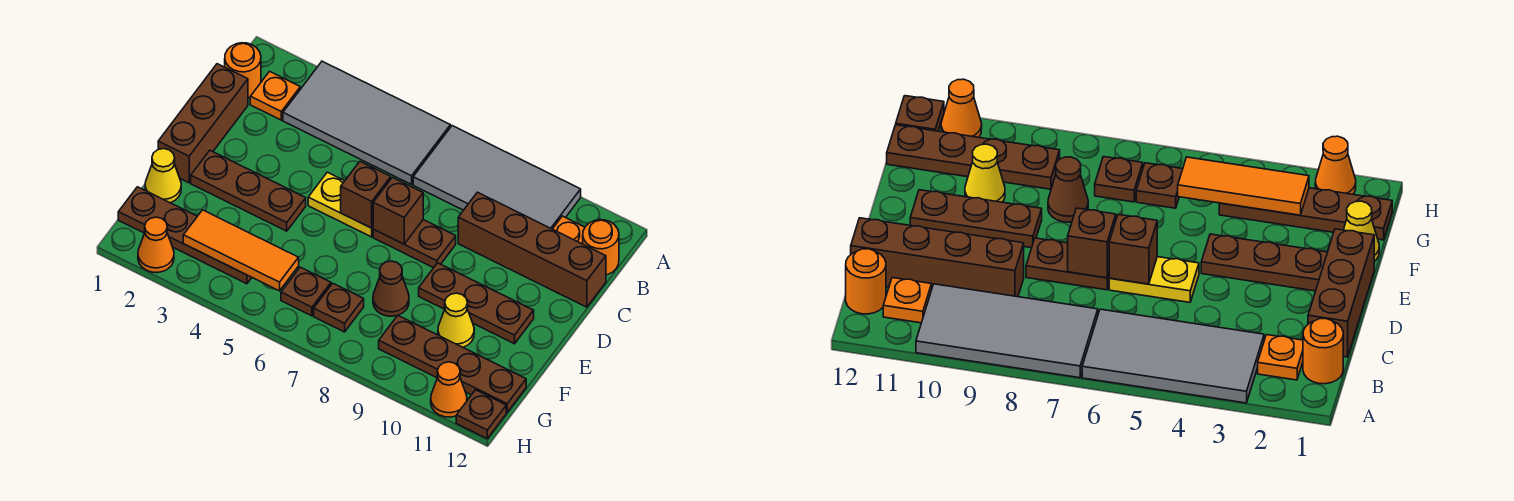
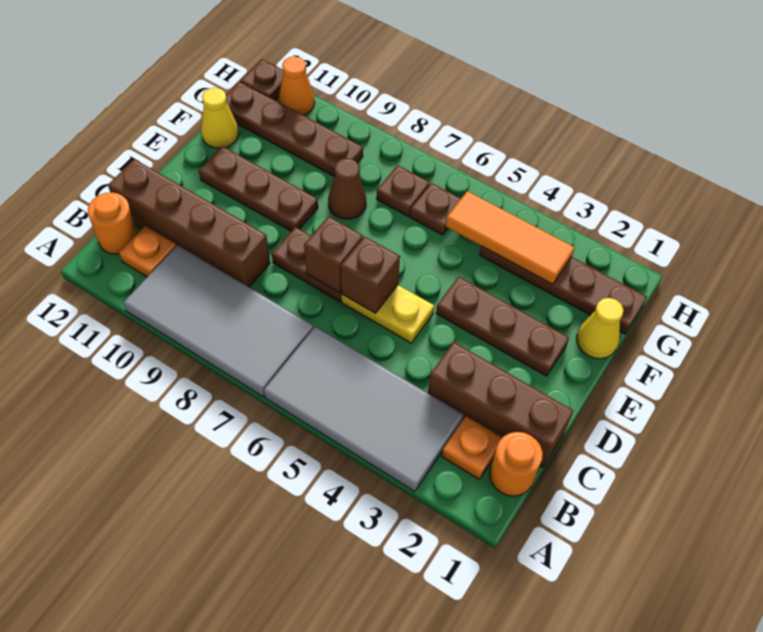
brown 1x3 brick [158,64,248,183] -> brown 1x3 brick turned to [428,342,573,468]
yellow 1x1 cone [438,293,474,347] -> yellow 1x1 cone moved to [201,88,239,148]
orange 1x1 cone [138,217,174,273] -> none

